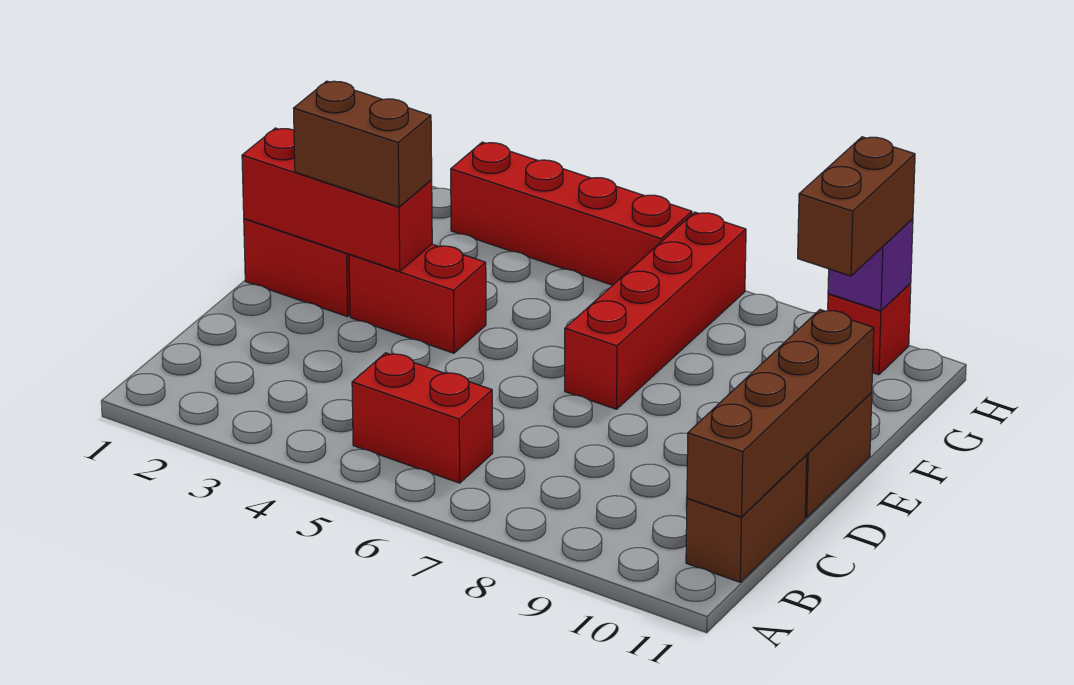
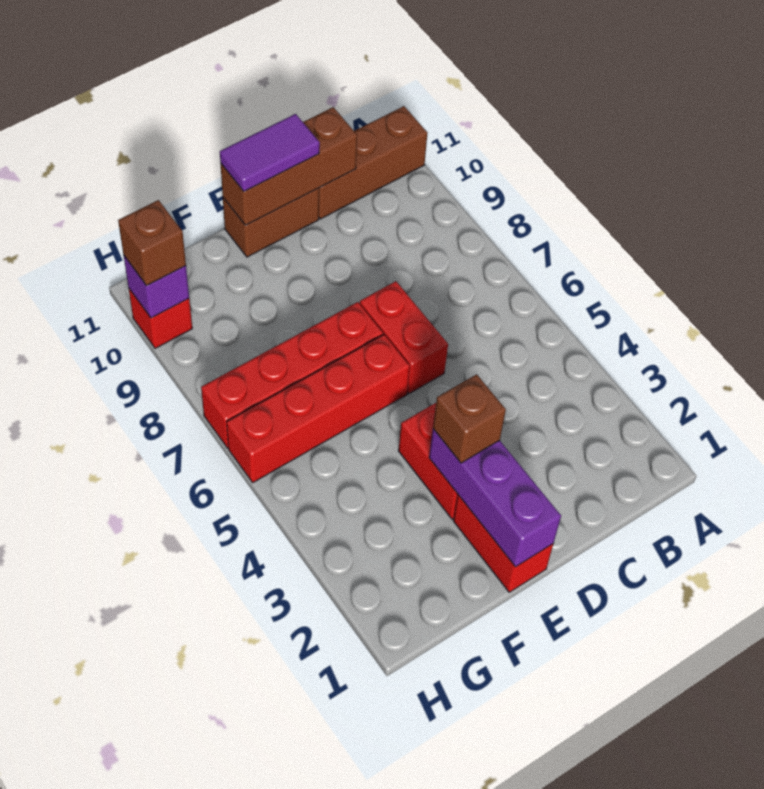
red 1x2 brick [352,353,493,483] -> red 1x2 brick moved to [360,281,448,394]
brown 1x2 brick [686,455,807,582] -> brown 1x3 brick [319,106,427,219]
brown 1x4 brick [687,310,874,517] -> brown 1x3 brick [221,107,357,225]
none -> purple 1x2 tile [220,114,320,191]
red 1x3 brick [242,128,432,271] -> purple 1x3 brick [429,429,561,567]
brown 1x2 brick [294,81,432,207] -> brown 1x1 brick [433,374,506,463]
brown 1x2 brick [798,137,915,276] -> brown 1x1 brick [118,200,186,286]
red 1x4 brick [451,142,692,285] -> red 1x4 brick turned to [227,334,410,482]

